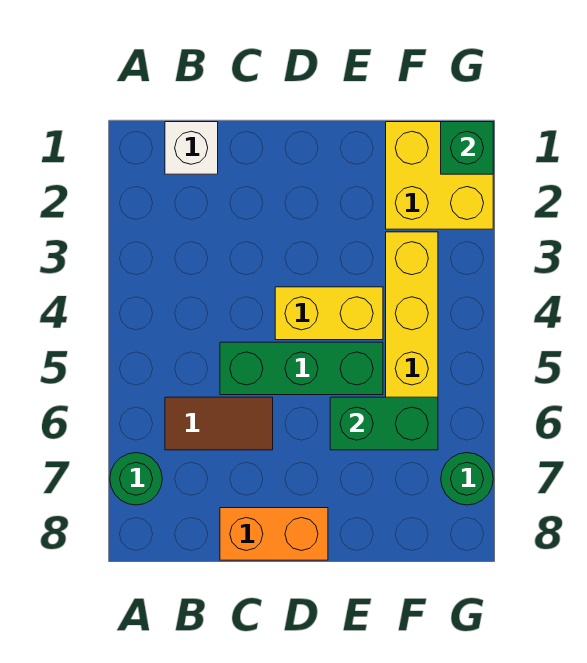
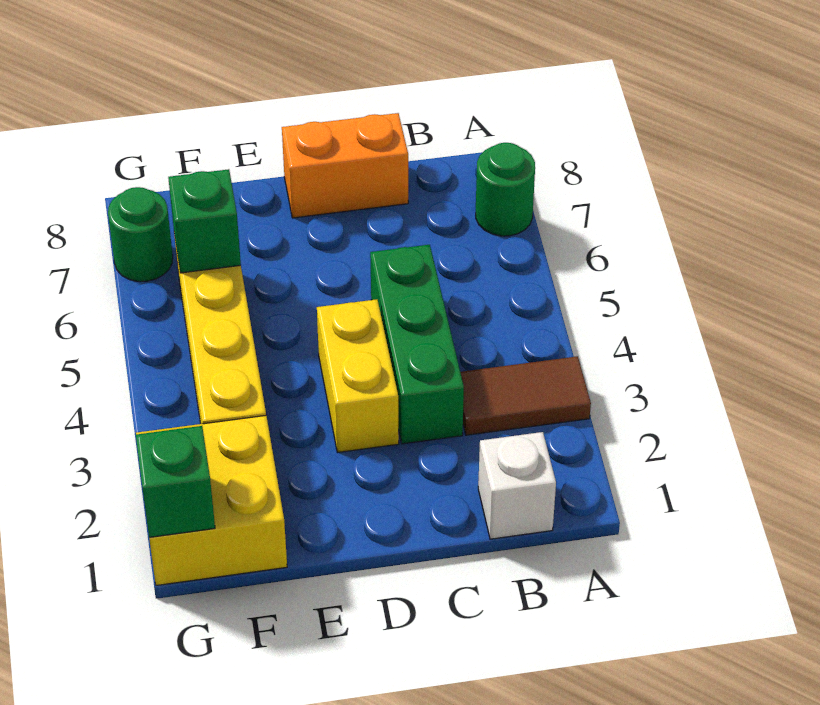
brown 1x2 tile [165,397,273,450] -> brown 1x2 tile moved to [460,356,591,435]
green 1x3 brick [220,342,383,395] -> green 1x3 brick turned to [370,245,464,444]
yellow 1x2 brick [275,287,383,340] -> yellow 1x2 brick turned to [317,299,399,452]
green 1x2 brick [330,397,438,450] -> green 1x1 brick [168,169,241,273]

